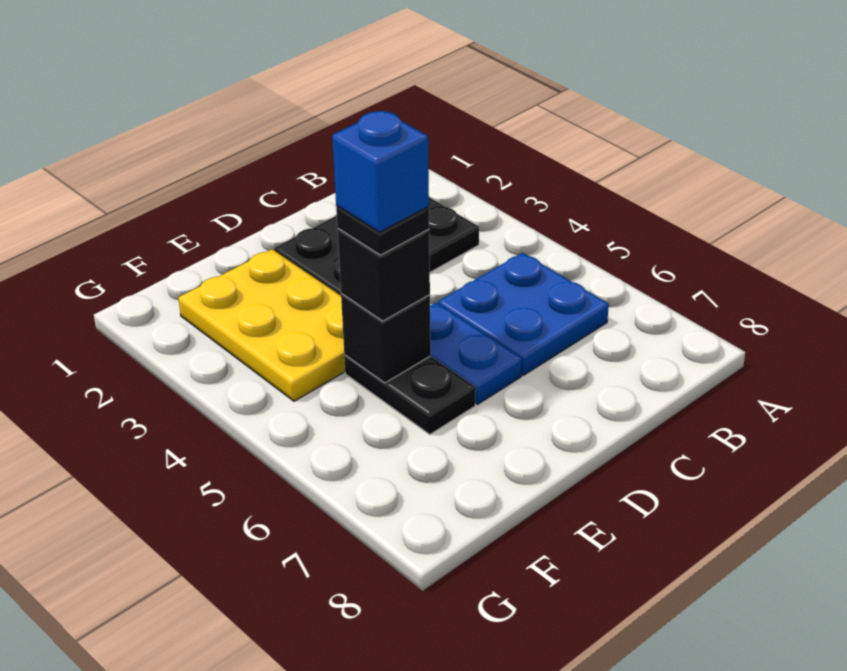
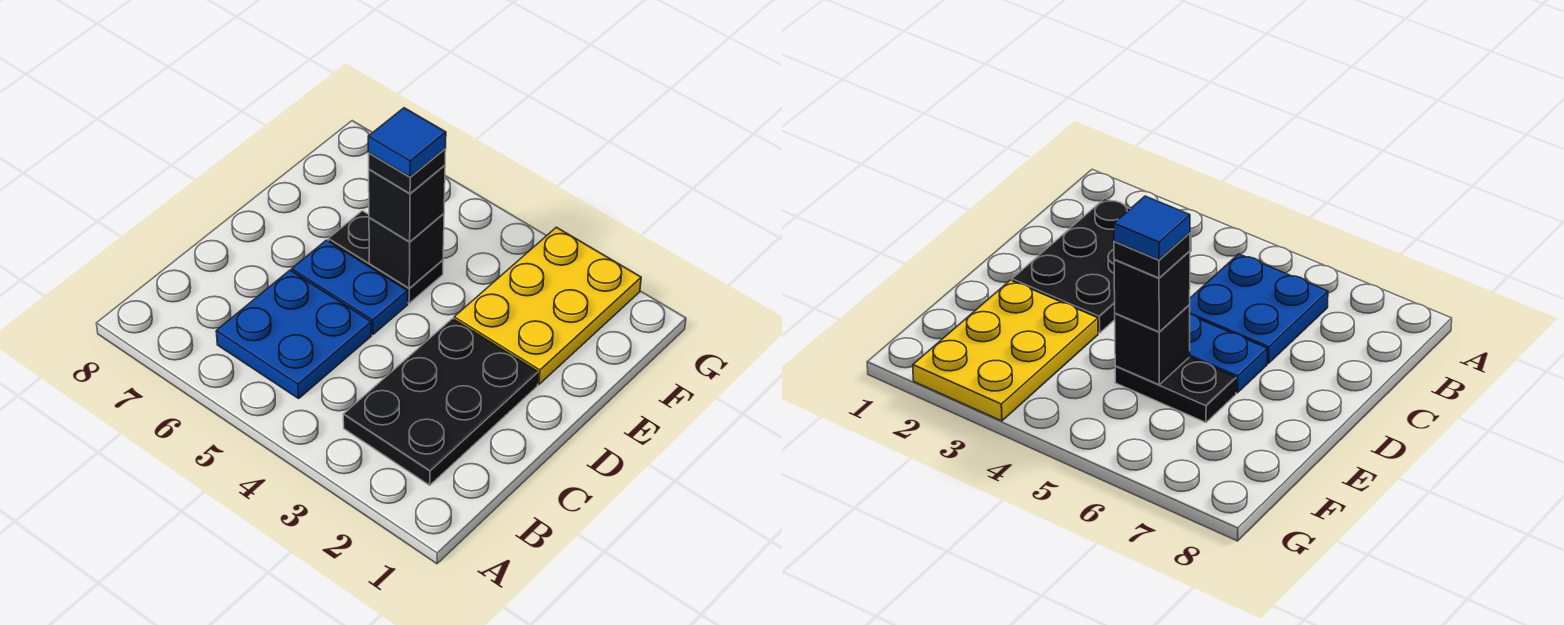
yellow 2x3 plate [178,249,345,401] -> yellow 2x3 plate turned to [454,227,641,384]
blue 1x1 brick [332,111,429,232] -> blue 1x1 tile [368,108,446,177]

